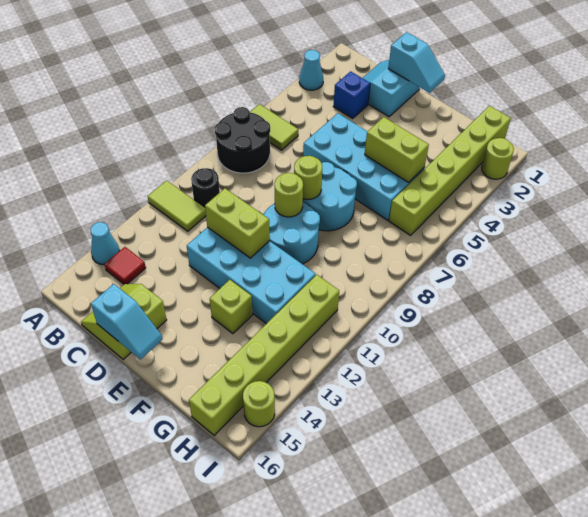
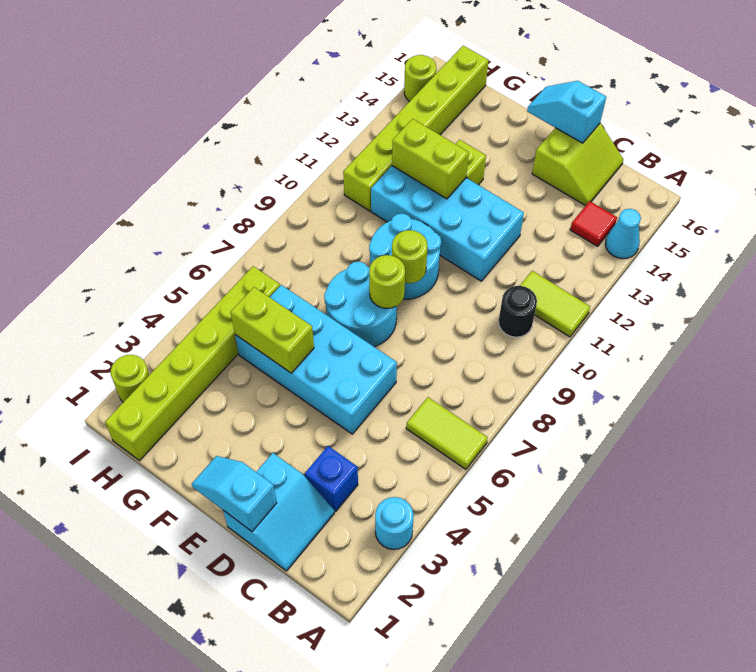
cyan 1x1 cone [299,50,323,90] -> cyan 1x1 round brick [375,497,414,550]
black 2x2 round brick [215,107,270,173] -> none
lime 1x2 brick [205,188,270,258] -> lime 1x2 brick moved to [392,119,469,199]

